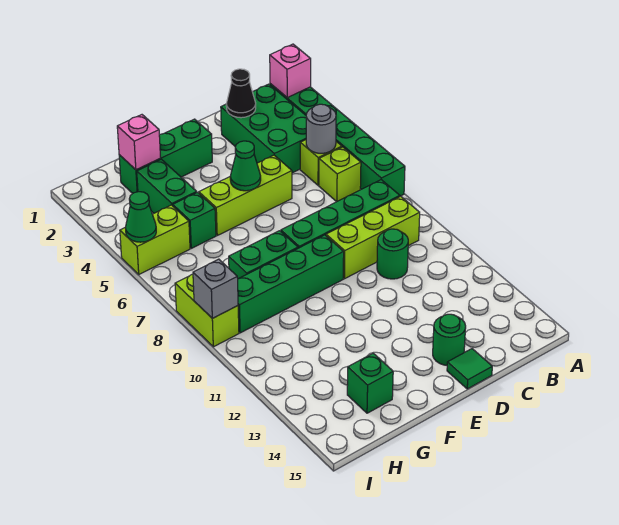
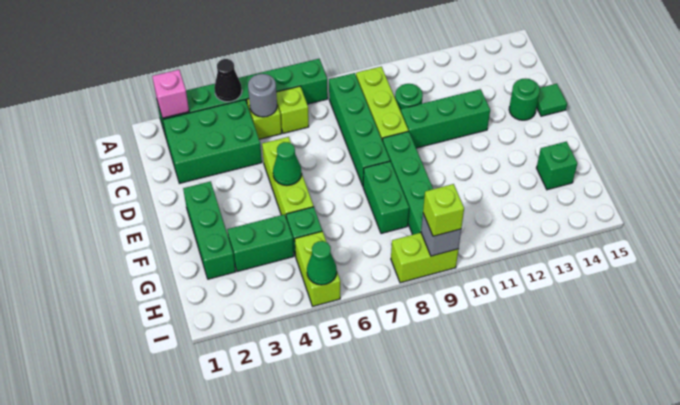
black 1x1 cone [226,69,256,118] -> black 1x1 cone moved to [214,59,242,102]
none -> green 1x3 brick [401,89,490,148]
pink 1x1 brick [117,115,161,170] -> none
none -> lime 1x1 brick [423,184,464,236]

